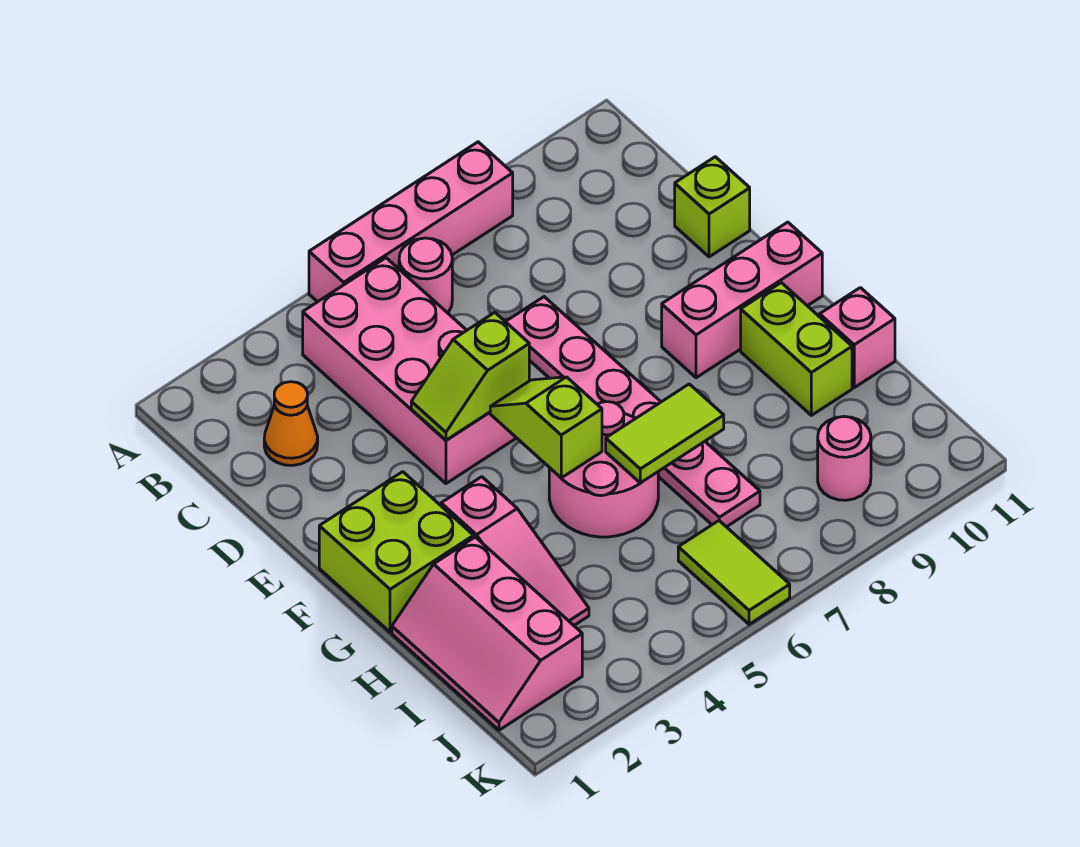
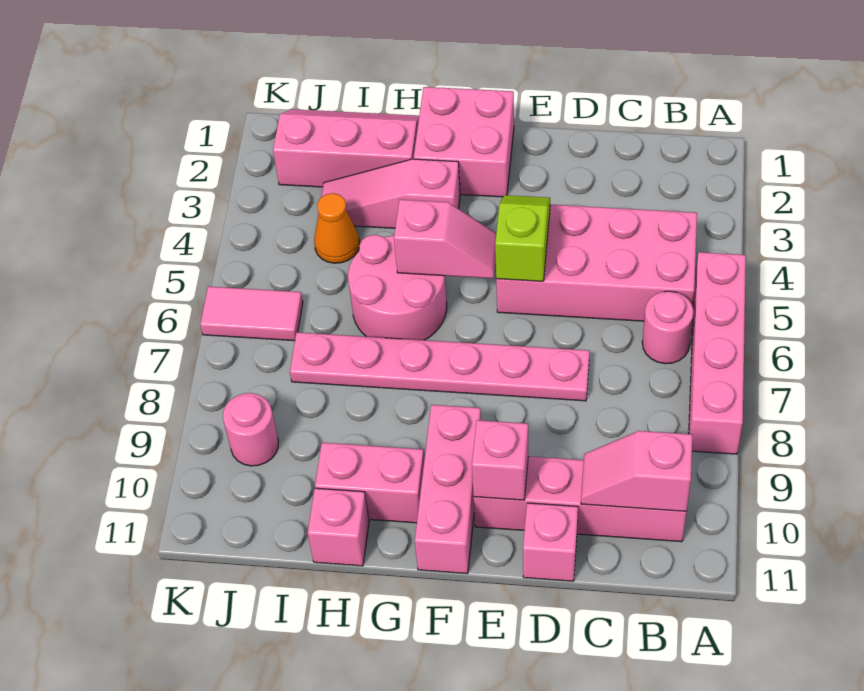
none -> pink 1x4 brick [474,456,686,542]
none -> pink 1x2 slope [581,431,692,511]
orange 1x1 cone [264,382,318,465] -> orange 1x1 cone moved to [314,193,360,263]
lime 1x1 brick [675,157,750,257] -> pink 1x1 brick [523,503,578,581]
none -> pink 1x1 brick [472,420,528,500]
lime 2x2 brick [319,472,474,632] -> pink 2x2 brick [414,87,514,197]
lime 1x2 slope [490,377,602,478] -> pink 1x2 slope [394,200,496,279]
lime 1x2 brick [741,283,852,415] -> pink 1x2 brick [315,443,424,523]
lime 1x2 tile [606,384,724,483] -> none
lime 1x2 tile [678,521,790,624] -> pink 1x2 tile [200,286,303,341]

